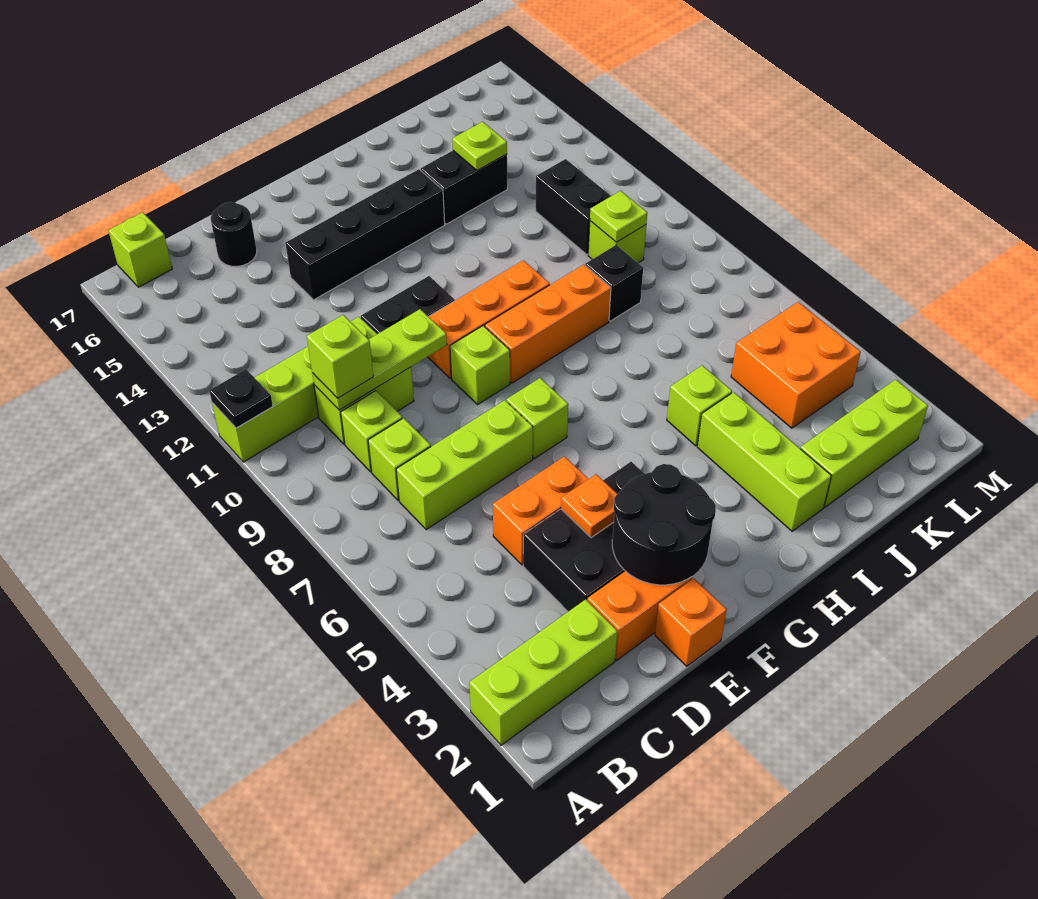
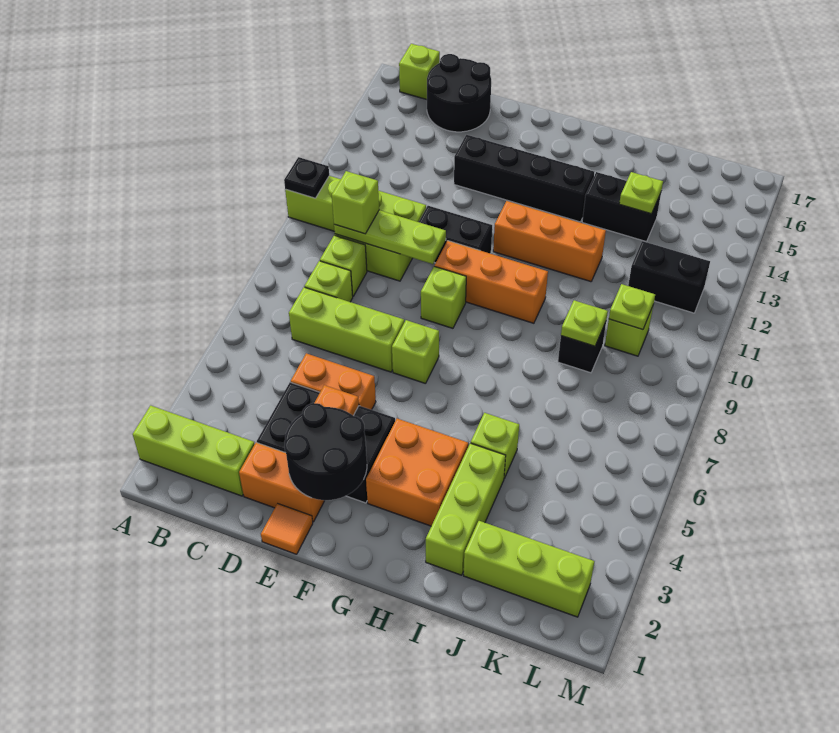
black 1x1 round brick [211,202,257,267] -> black 2x2 round brick [427,54,491,132]
orange 1x1 brick [655,578,727,666] -> orange 1x1 tile [261,504,313,554]
orange 1x3 brick [485,265,611,383] -> orange 1x3 brick moved to [493,201,606,282]
none -> lime 1x1 plate [561,300,608,346]
orange 2x2 brick [731,302,861,428] -> orange 2x2 brick moved to [366,419,468,526]
black 1x2 brick [536,159,611,255] -> black 1x2 brick turned to [628,241,710,313]

